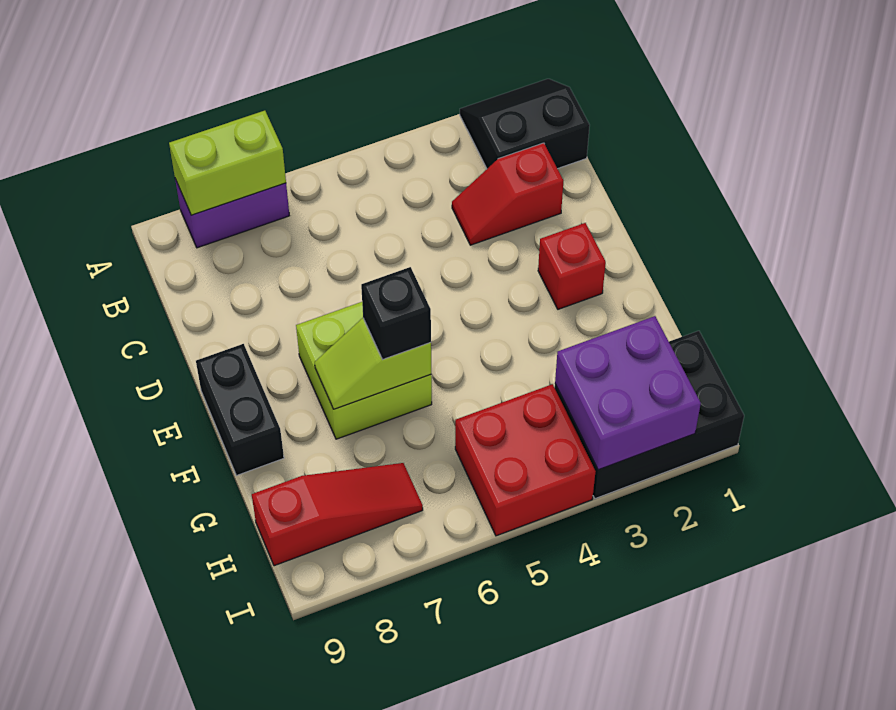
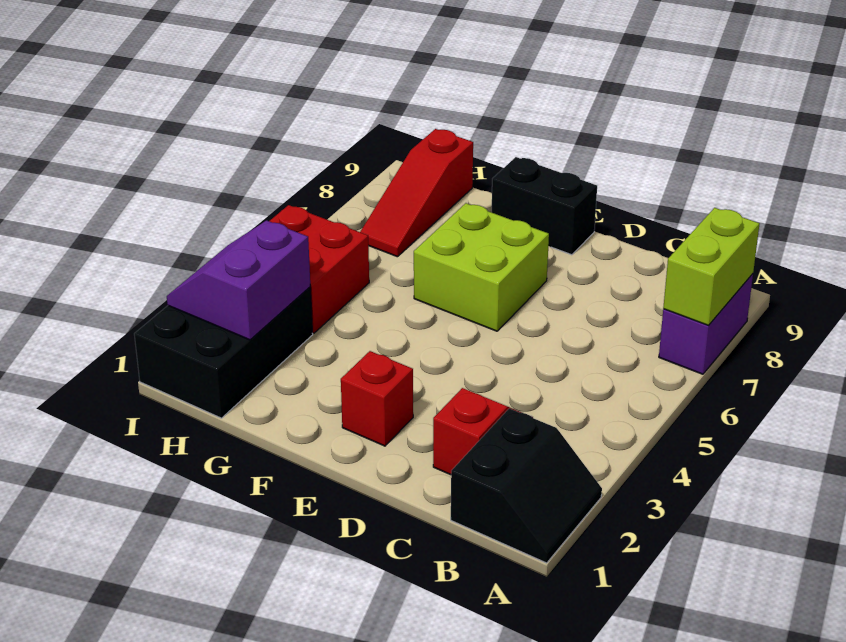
lime 1x2 slope [315,318,431,409] -> none
black 1x1 brick [361,267,431,359] -> none
purple 2x2 brick [555,316,701,470] -> purple 2x2 slope [167,220,310,340]

